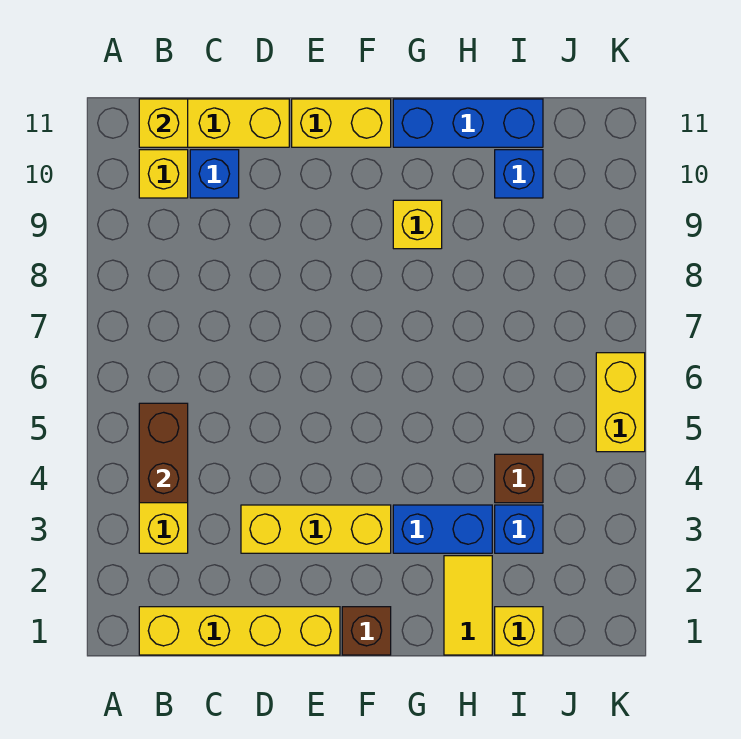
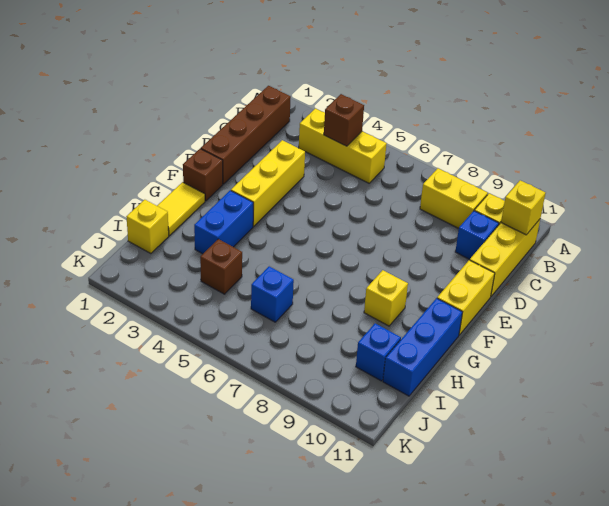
yellow 1x4 brick [139,607,340,655] -> brown 1x4 brick [201,86,291,184]
brown 1x2 brick [139,403,188,503] -> brown 1x1 brick [324,94,364,146]
yellow 1x2 tile [444,556,492,655] -> yellow 1x2 tile turned to [157,182,205,236]
blue 1x1 brick [495,505,543,553] -> blue 1x1 brick moved to [251,266,294,322]
yellow 1x2 brick [596,353,645,452] -> yellow 1x2 brick moved to [420,168,488,228]

